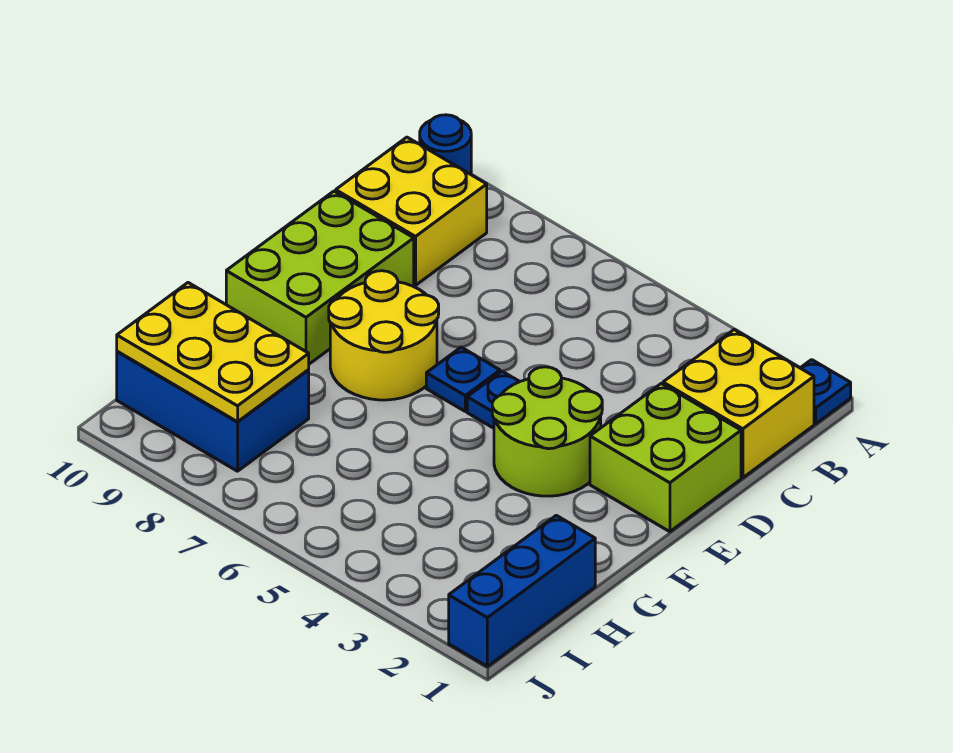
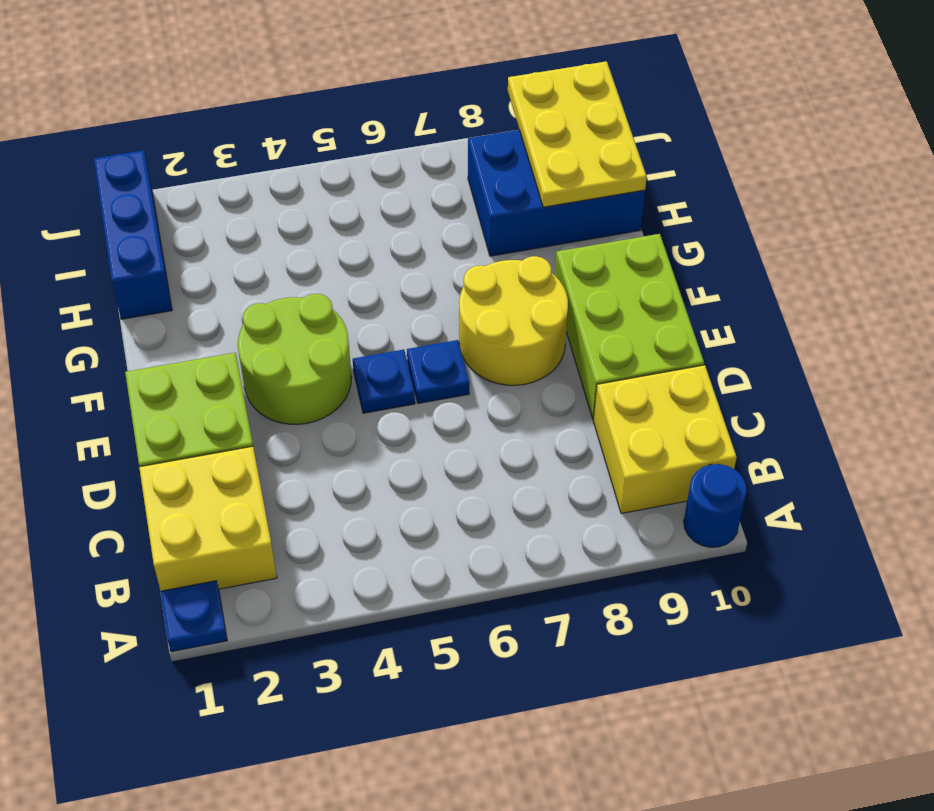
yellow 2x3 plate [117,283,309,422] -> yellow 2x3 plate turned to [508,61,647,207]

